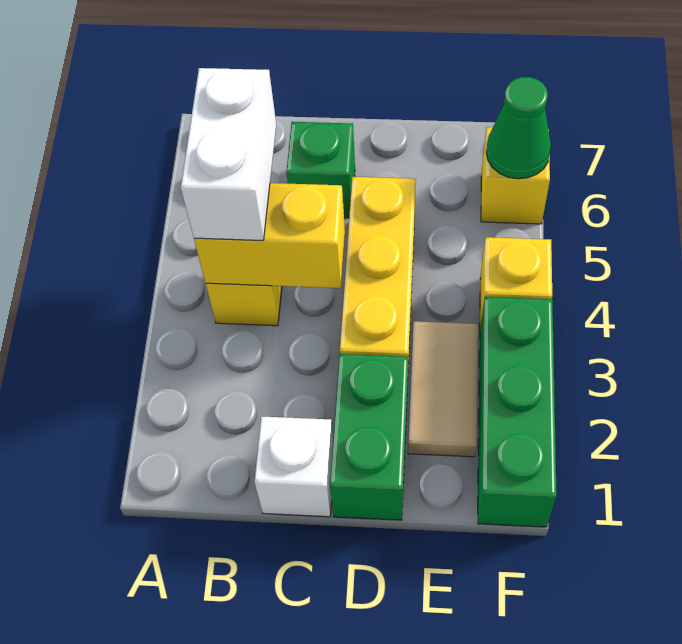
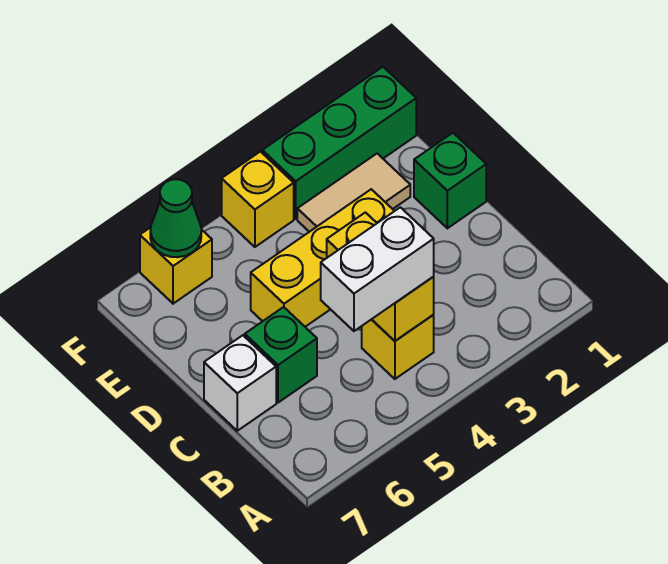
white 1x1 brick [254,416,333,517] -> white 1x1 brick moved to [204,335,276,431]
green 1x2 brick [330,354,408,520] -> green 1x1 brick [414,133,486,228]

